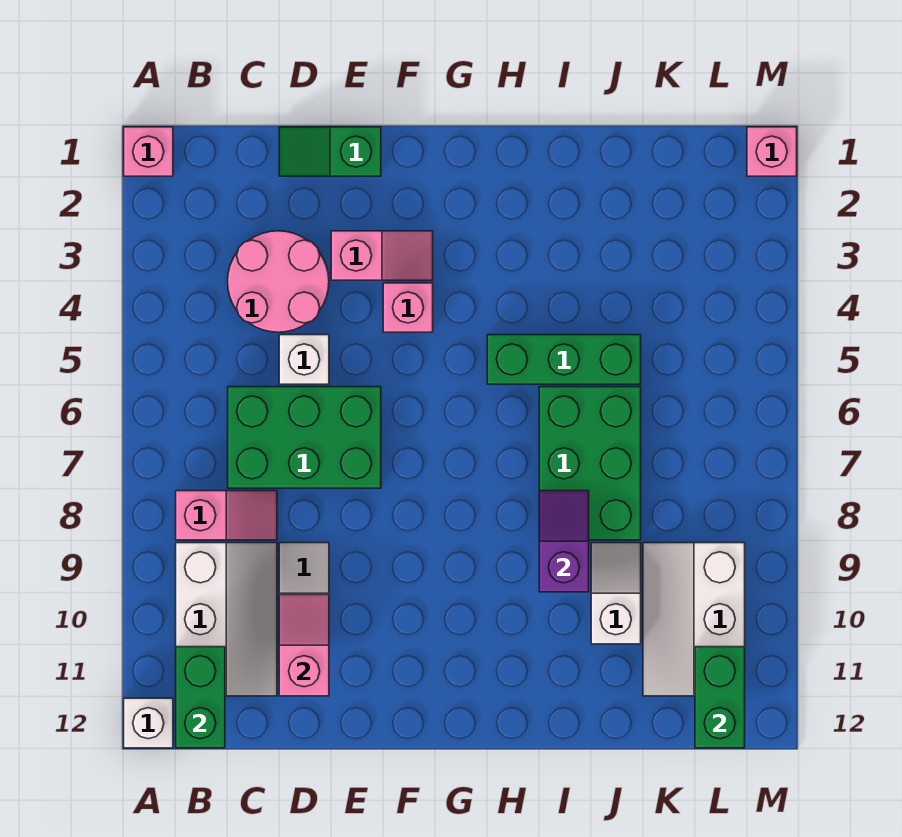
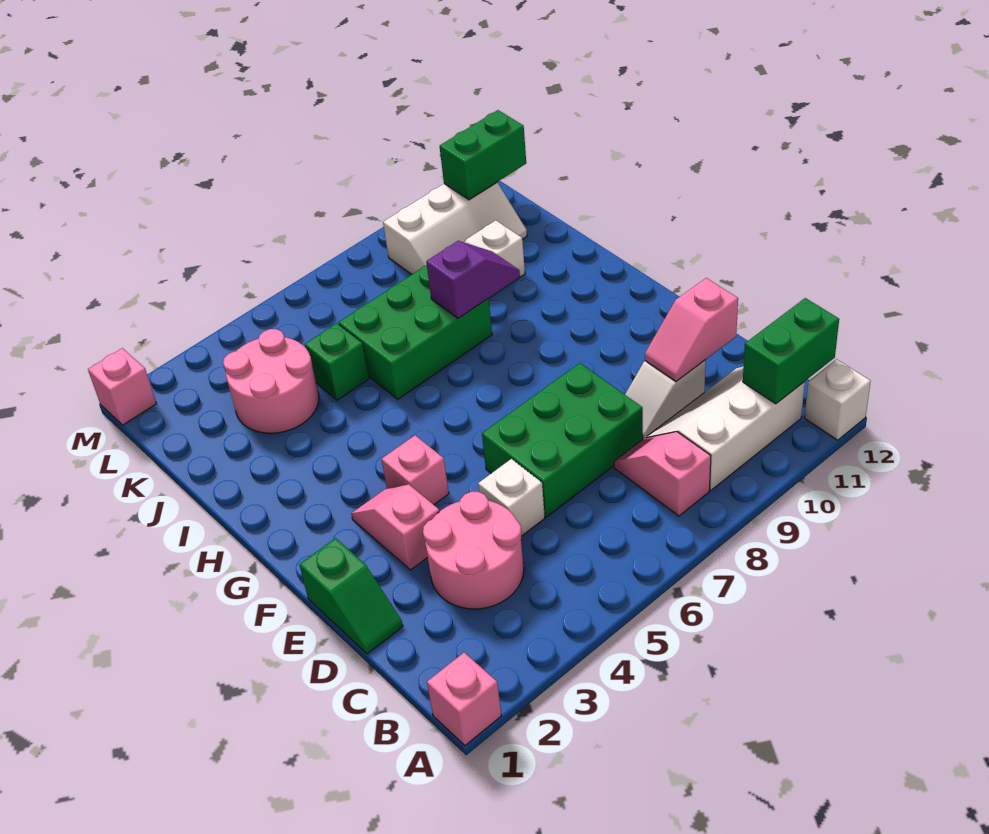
green 2x3 brick [228,387,381,488] -> green 2x3 brick turned to [482,363,643,517]
green 1x3 brick [487,335,641,384] -> green 1x1 brick [305,323,369,400]
purple 1x2 slope [539,491,589,592] -> purple 1x2 slope turned to [426,241,520,318]
none -> pink 2x2 round brick [223,329,319,433]

